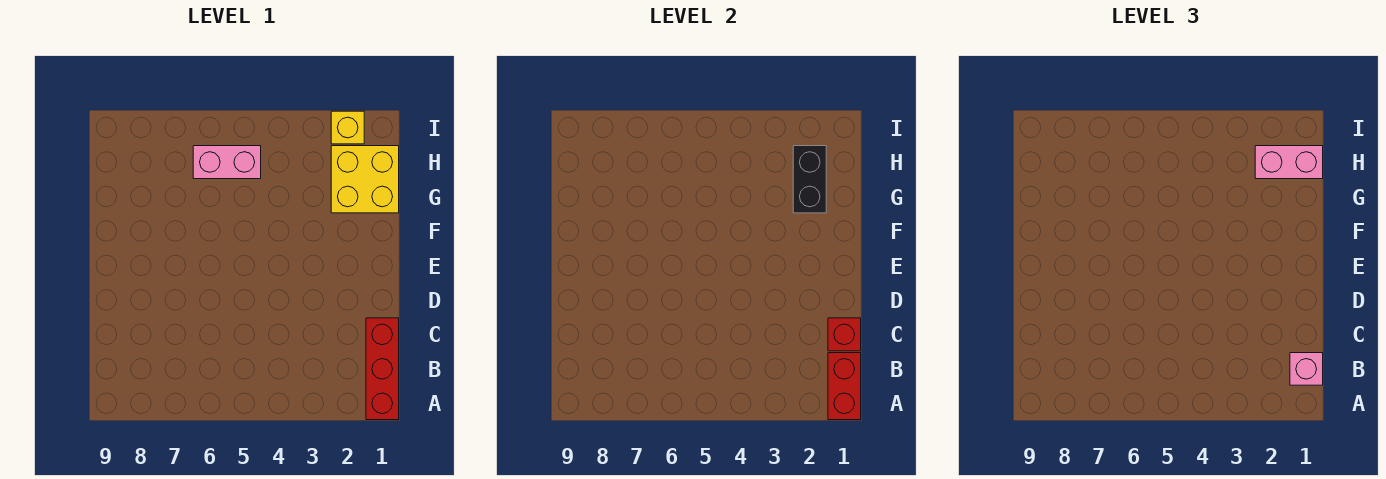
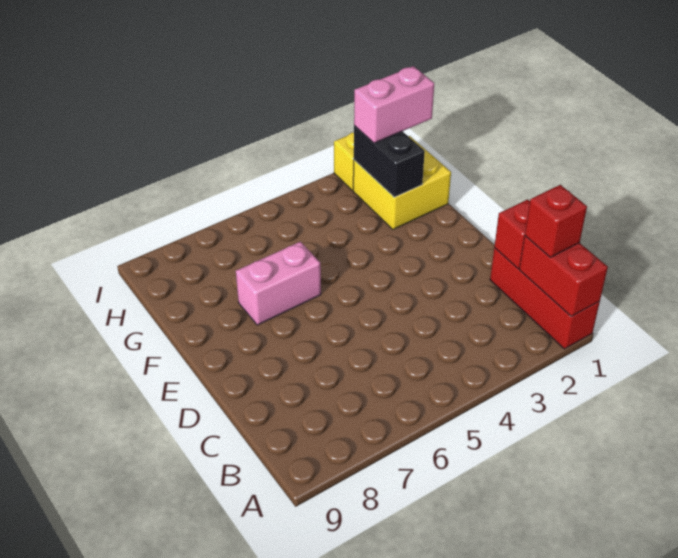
pink 1x1 brick [1290,353,1323,385] -> red 1x1 brick [525,185,587,257]
pink 1x2 brick [193,146,261,179] -> pink 1x2 brick moved to [236,242,321,325]

